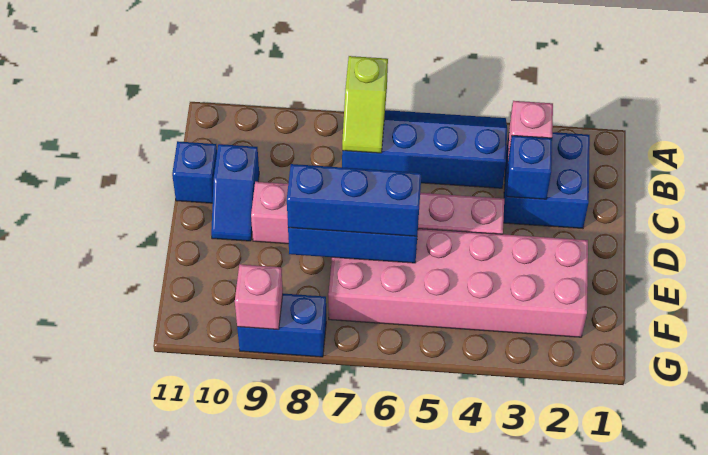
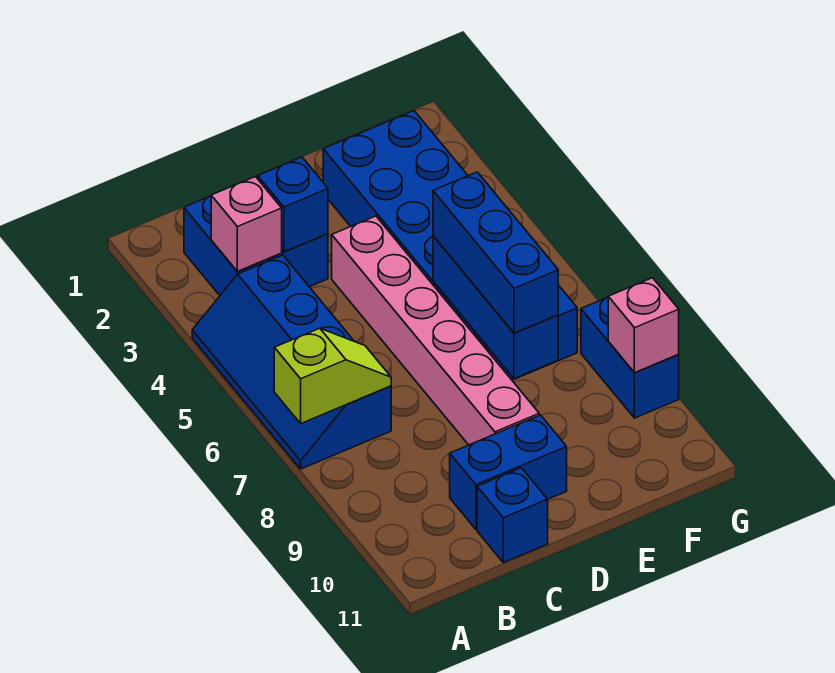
blue 1x2 slope [211,144,259,241] -> blue 1x2 brick [450,415,567,529]
pink 2x6 brick [328,229,588,337] -> blue 2x6 brick [323,111,577,380]

